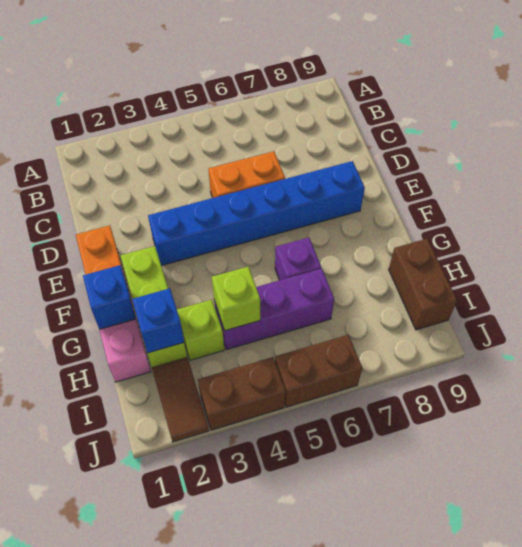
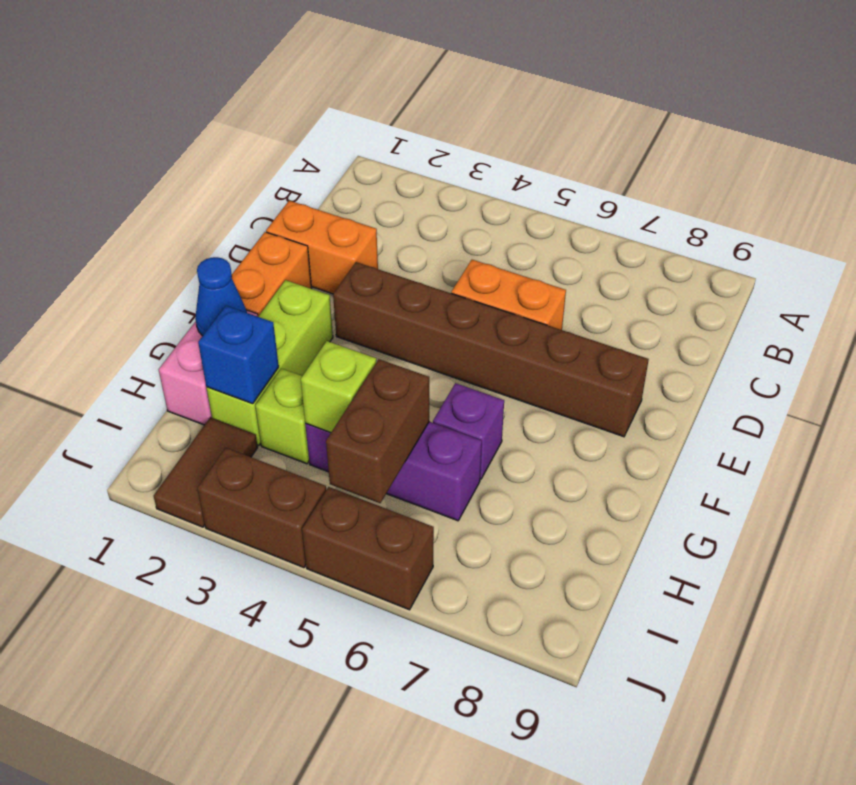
none -> orange 1x2 brick [266,201,378,294]
blue 1x6 brick [148,161,365,266] -> brown 1x6 brick [333,262,649,437]
blue 1x1 brick [83,265,136,329] -> blue 1x1 cone [195,257,247,336]
brown 1x2 brick [389,239,457,330] -> brown 1x2 brick moved to [326,359,429,503]

